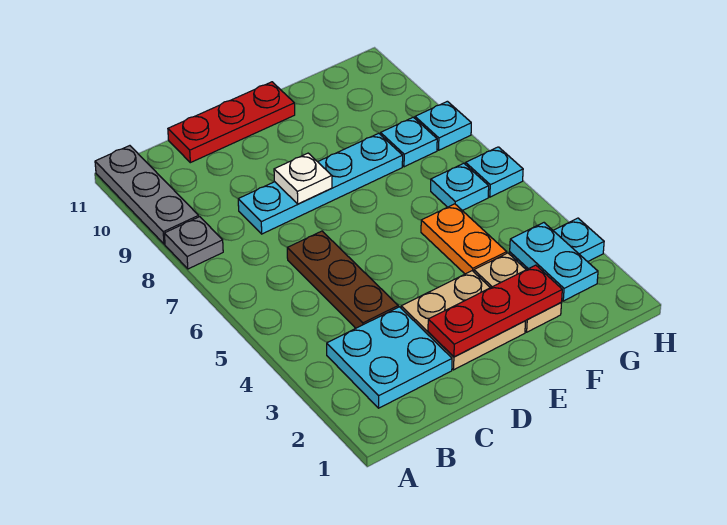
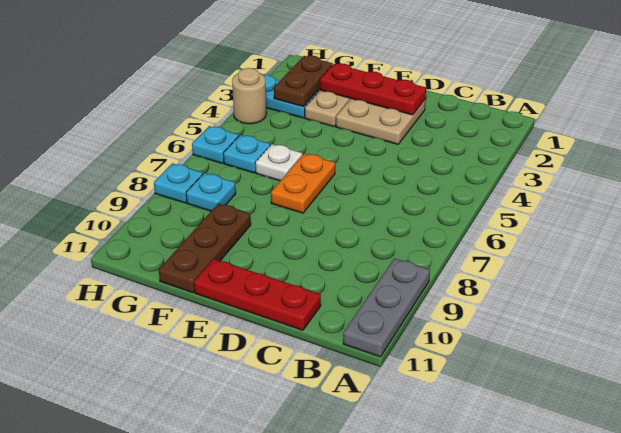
grey 1x1 plate [164,217,223,269] -> none
cyan 2x2 plate [327,307,452,408] -> none
brown 1x3 plate [287,231,398,328] -> brown 1x3 plate moved to [159,203,251,293]
cyan 1x4 plate [238,133,403,234] -> none
white 1x1 plate [274,153,332,204] -> white 1x1 plate moved to [255,144,302,181]
orange 1x2 plate [421,204,507,274] -> orange 1x2 plate moved to [271,153,335,213]
cyan 1x2 plate [510,223,598,301] -> brown 1x2 plate [274,56,333,107]
none -> tan 1x1 round brick [232,68,266,124]

